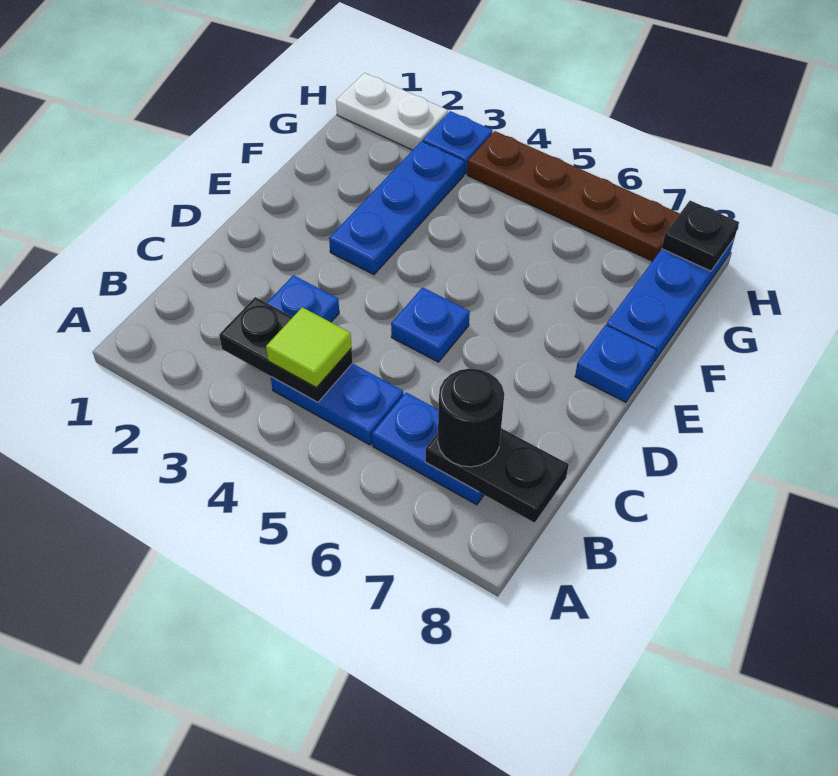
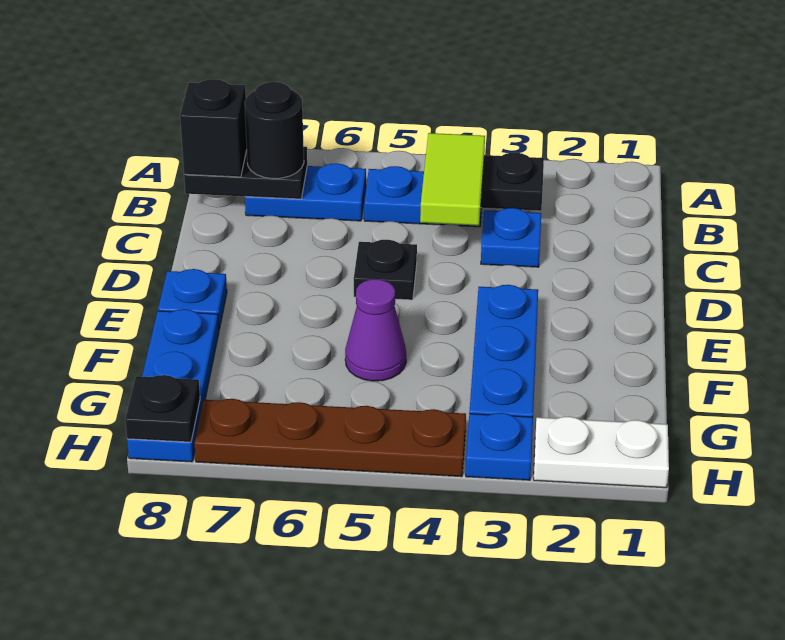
lime 1x1 tile [266,307,352,387] -> lime 1x2 tile [420,133,485,226]
none -> black 1x1 brick [180,79,247,177]
blue 1x1 plate [391,287,470,362] -> black 1x1 plate [354,240,417,300]
none -> purple 1x1 cone [345,279,406,381]

